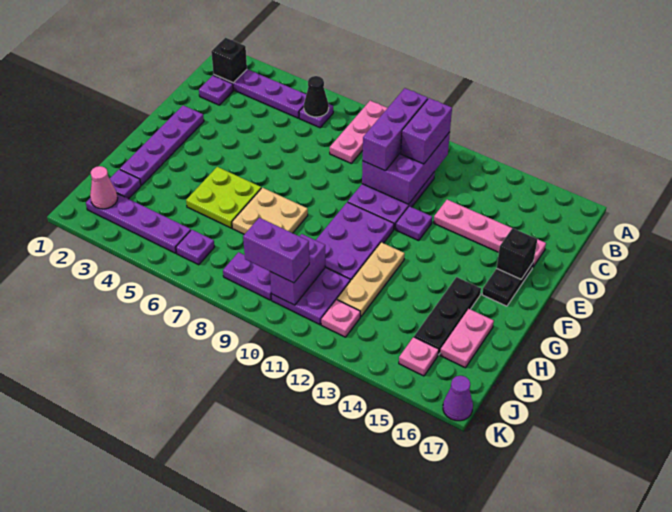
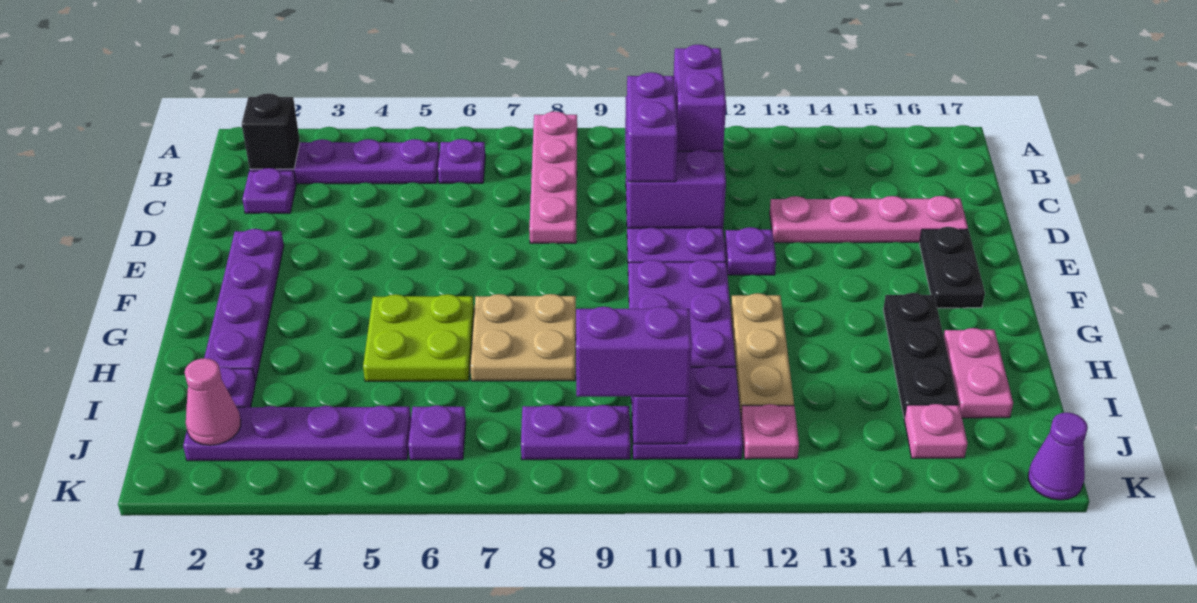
pink 1x3 plate [330,101,387,163] -> pink 1x4 plate [529,111,577,243]
black 1x1 cone [304,76,329,117] -> none
purple 1x3 brick [363,88,428,171] -> purple 1x2 brick [627,72,678,182]
black 1x1 brick [497,228,537,279] -> none

